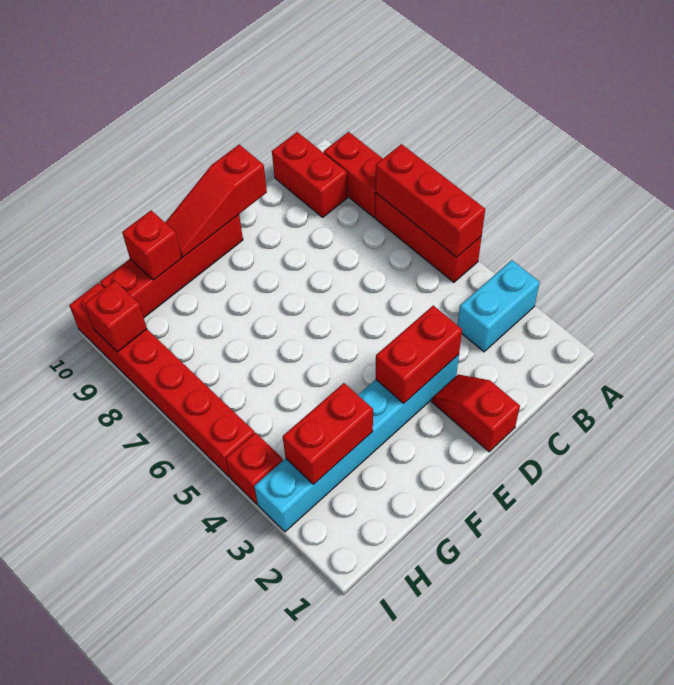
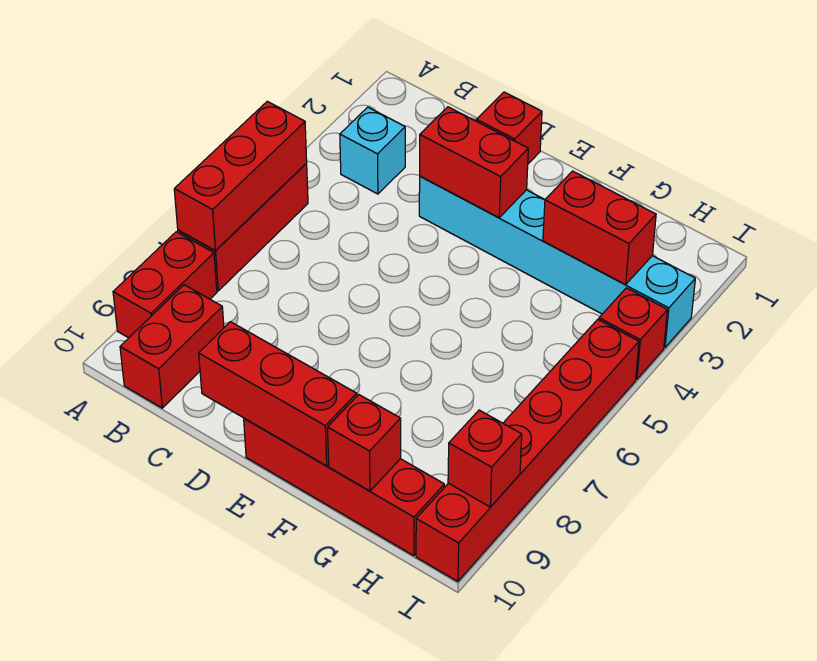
cyan 1x2 brick [458,260,540,352] -> cyan 1x1 brick [340,107,405,194]
red 1x3 slope [165,145,267,257] -> red 1x3 brick [199,322,357,466]

